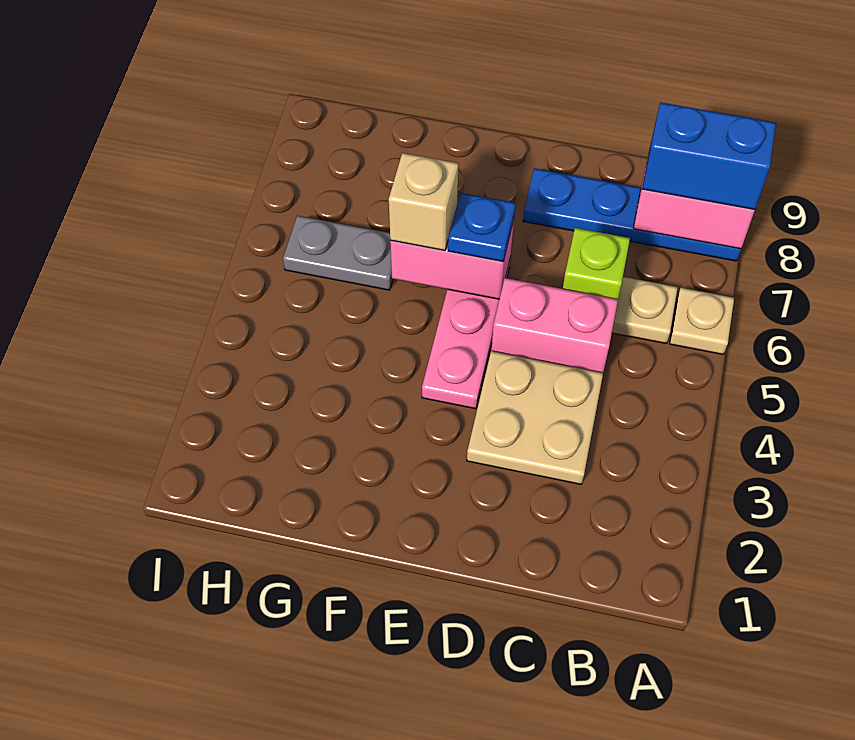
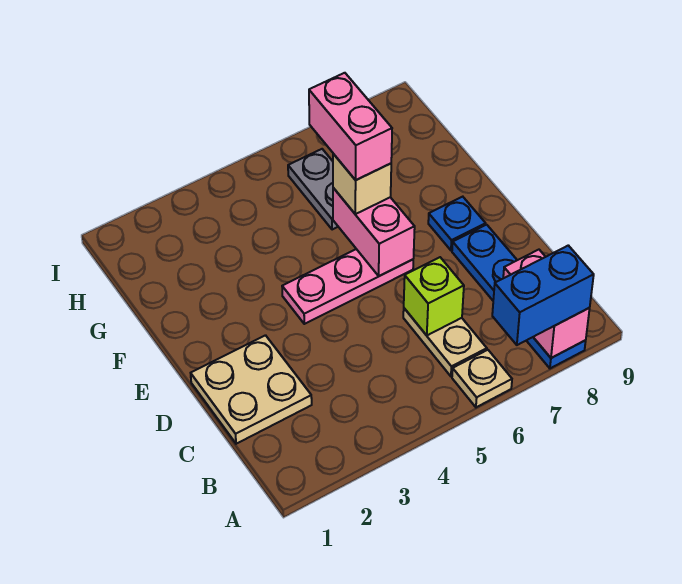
blue 1x2 brick [642,102,776,209] -> blue 1x2 brick turned to [492,245,594,345]
tan 2x2 plate [467,351,603,484] -> tan 2x2 plate moved to [191,335,312,444]
pink 1x2 brick [491,278,618,373] -> pink 1x2 brick moved to [309,73,392,180]
blue 1x1 plate [448,193,516,261] -> blue 1x1 plate moved to [428,197,486,250]

